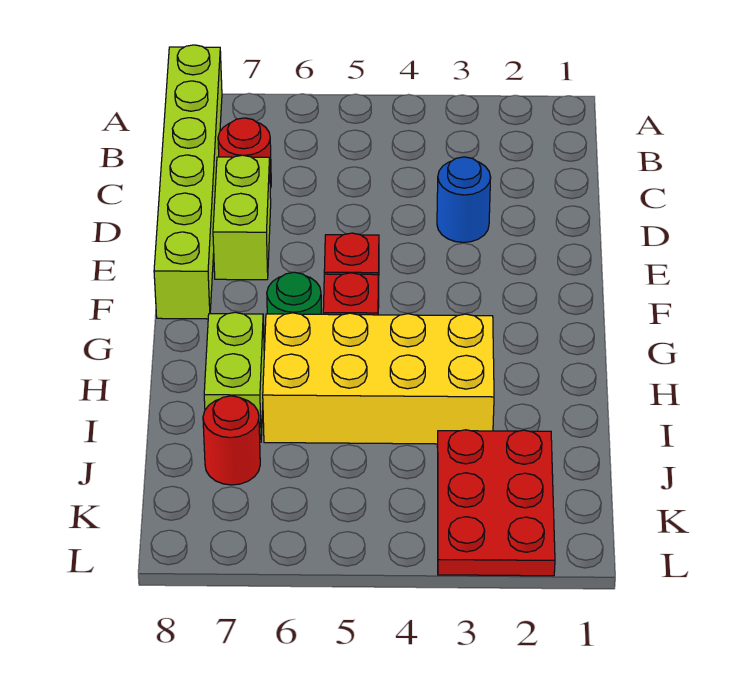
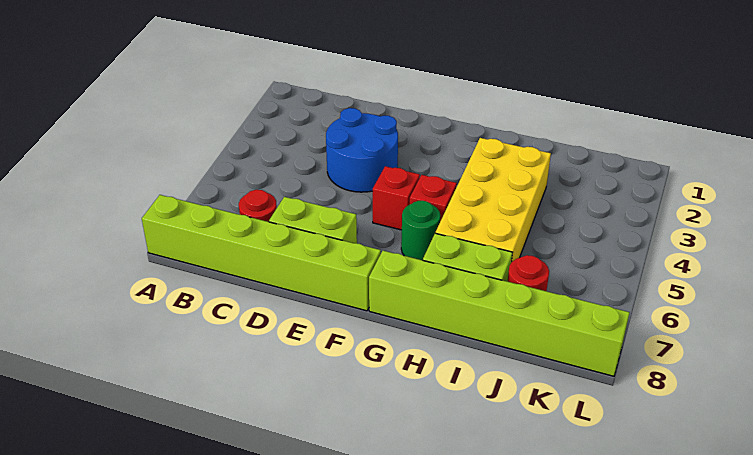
blue 1x1 round brick [437,157,491,242] -> blue 2x2 round brick [326,108,398,192]
none -> lime 1x6 brick [369,251,630,376]
red 2x3 plate [437,430,555,576] -> none

